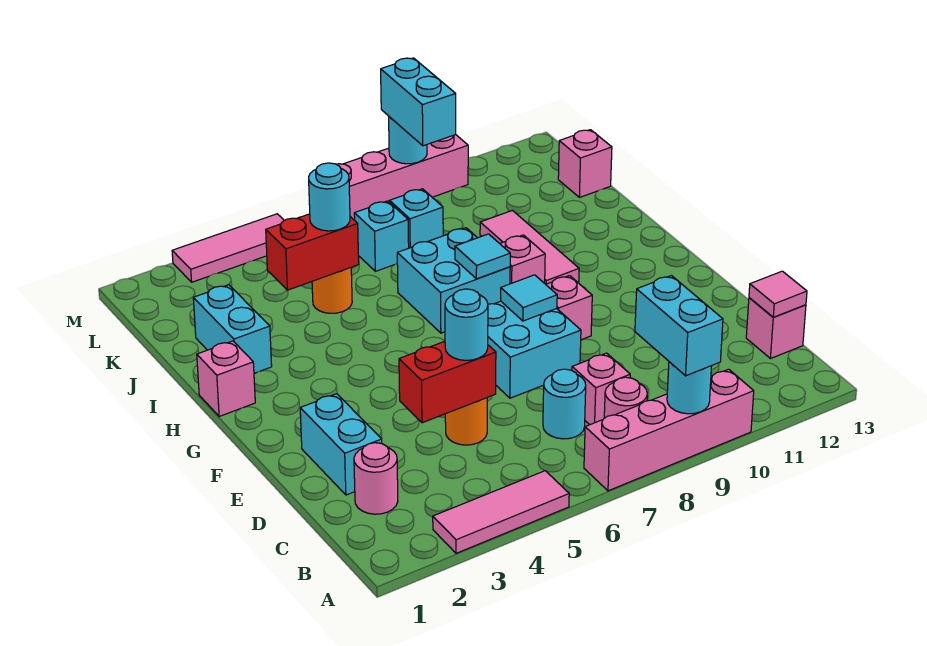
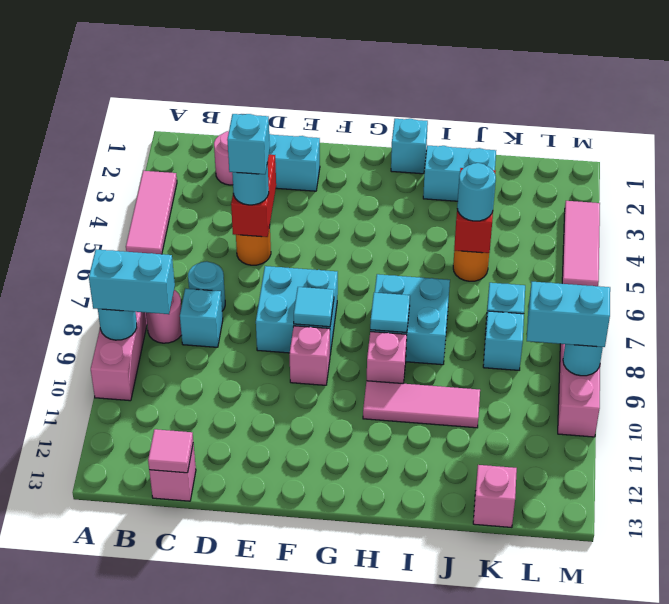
pink 1x1 brick [572,353,630,425] -> cyan 1x1 brick [180,289,223,347]
none -> cyan 1x1 brick [227,114,270,174]
pink 1x1 brick [197,341,255,417] -> cyan 1x1 brick [391,119,428,174]

